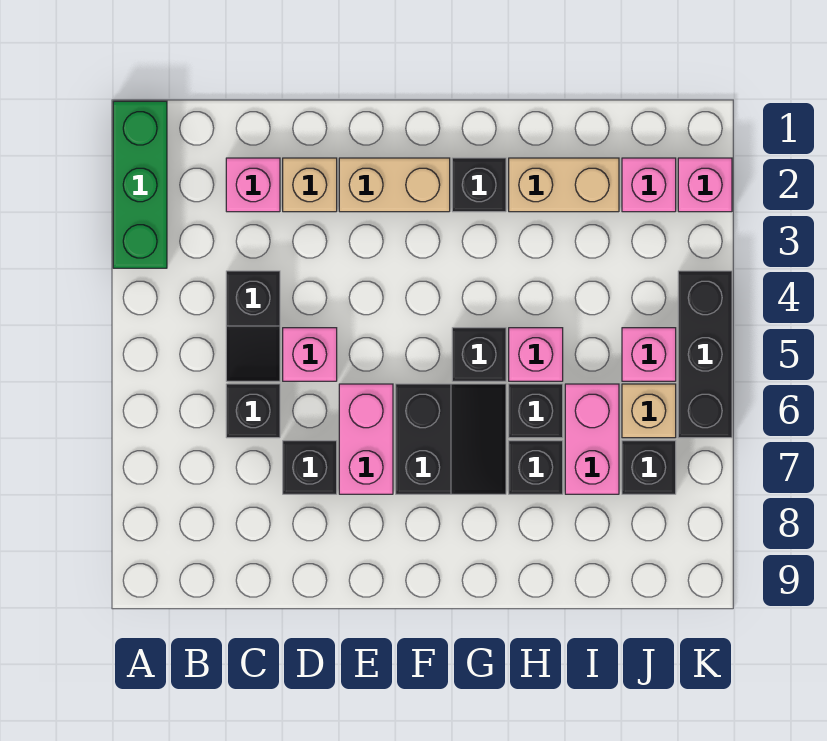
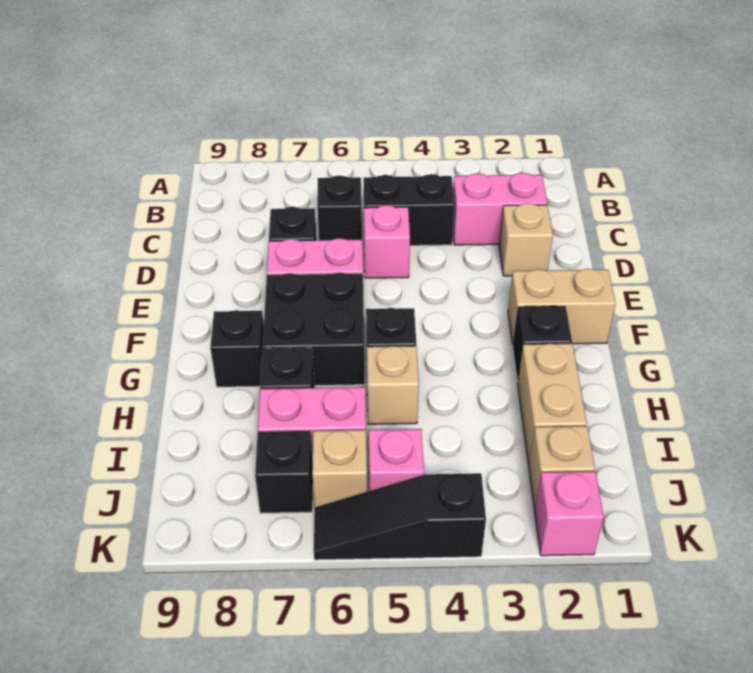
green 1x3 brick [113,101,167,268] -> none
pink 1x1 brick [226,158,280,212] -> pink 1x2 brick [453,173,547,245]
black 1x2 slope [226,271,280,381] -> black 1x2 brick [363,174,455,246]
tan 1x2 brick [339,158,450,212] -> tan 1x2 brick turned to [508,269,616,345]
black 2x2 slope [396,384,506,494] -> black 2x2 brick [263,272,365,386]
pink 1x1 brick [509,328,563,381] -> tan 1x1 brick [367,346,419,424]
black 1x1 brick [509,384,563,438] -> black 1x1 brick moved to [210,310,264,387]
pink 1x1 brick [622,158,676,212] -> tan 1x1 brick [529,426,595,508]
black 1x3 brick [678,271,732,438] -> black 1x3 slope [314,473,486,560]

